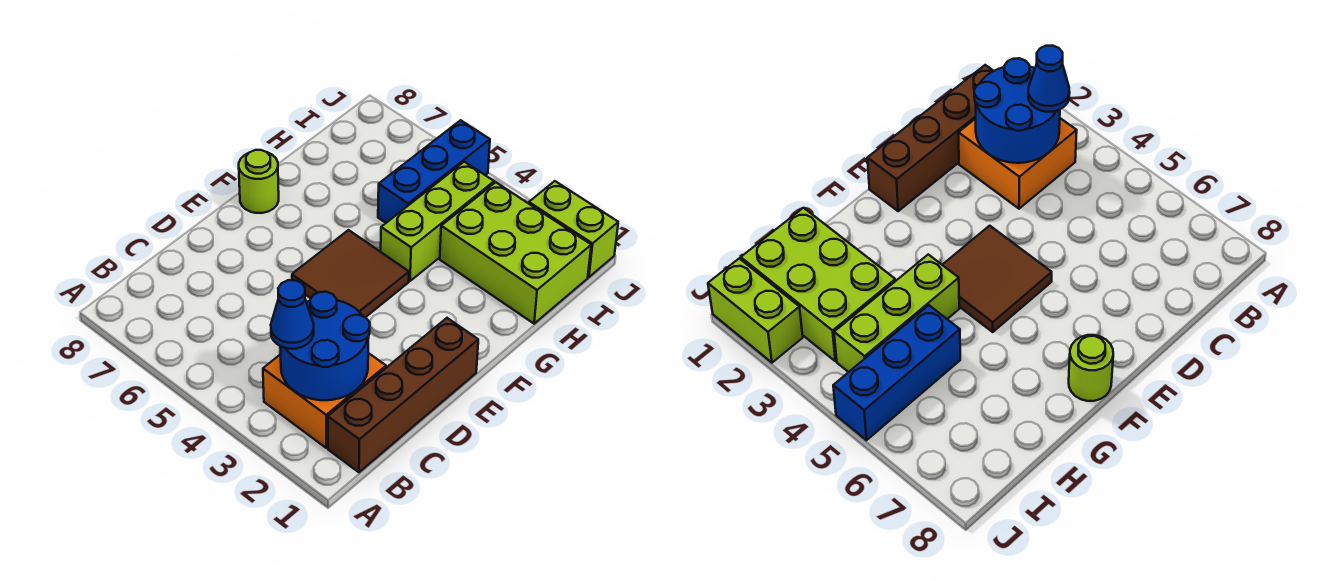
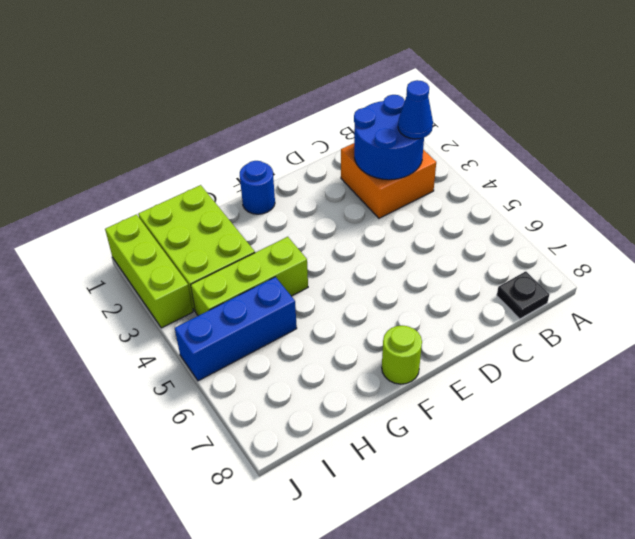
brown 1x4 brick [328,318,478,472] -> none
none -> black 1x1 plate [497,271,549,319]
brown 2x2 tile [292,230,409,317] -> none
none -> blue 1x1 round brick [240,161,275,214]
lime 1x2 brick [529,181,618,277] -> lime 1x3 brick [105,215,193,328]

